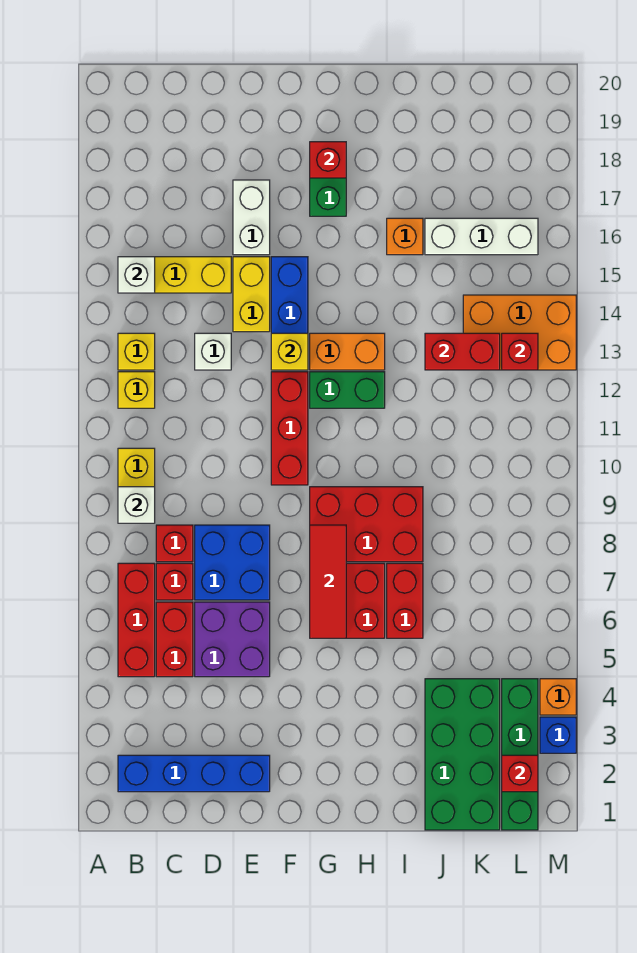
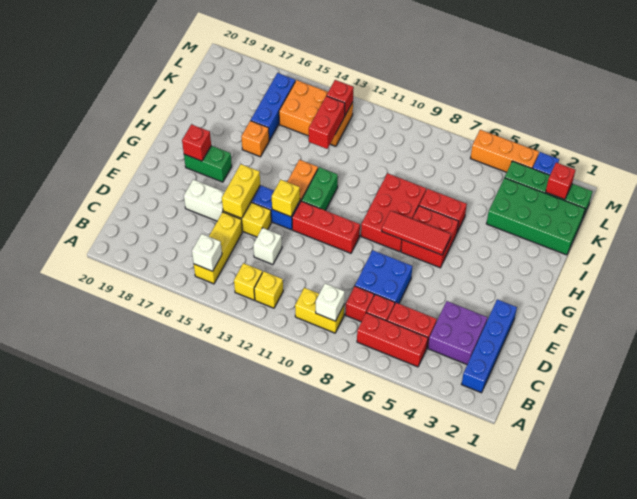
purple 2x2 brick [195,602,270,677] -> purple 2x2 brick moved to [428,301,488,364]
none -> yellow 1x2 brick [222,164,260,218]
white 1x3 brick [425,218,538,255] -> blue 1x3 brick [251,73,295,140]
orange 2x3 brick [463,295,576,370] -> orange 2x3 brick turned to [279,80,353,146]
orange 1x1 brick [540,679,576,715] -> orange 1x3 brick [470,130,539,172]

